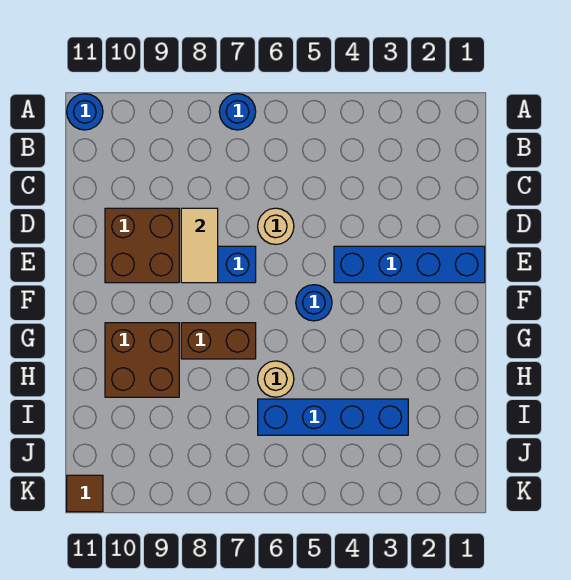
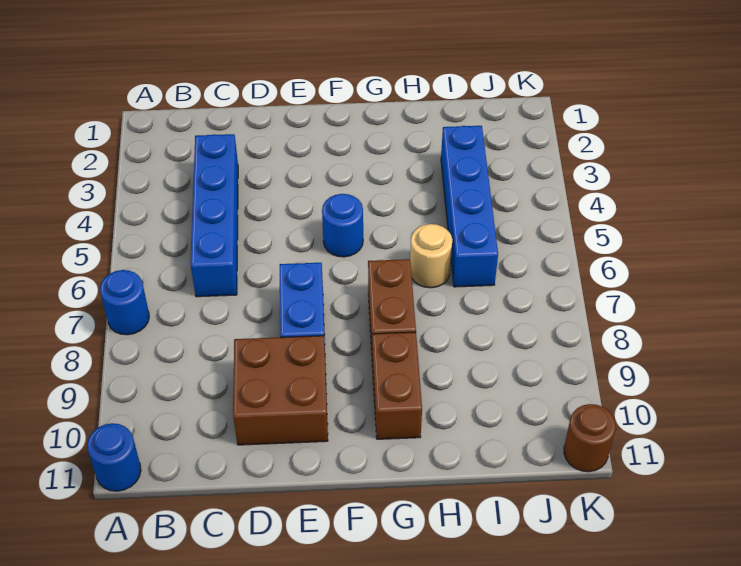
tan 1x1 round brick [258,208,294,245] -> none
tan 1x2 tile [181,208,218,283] -> none
blue 1x4 brick [334,246,485,283] -> blue 1x4 brick moved to [191,134,238,297]
brown 2x2 brick [105,323,179,397] -> brown 1x2 brick [372,332,422,439]
brown 1x1 tile [67,475,103,512] -> brown 1x1 round brick [564,404,616,472]

